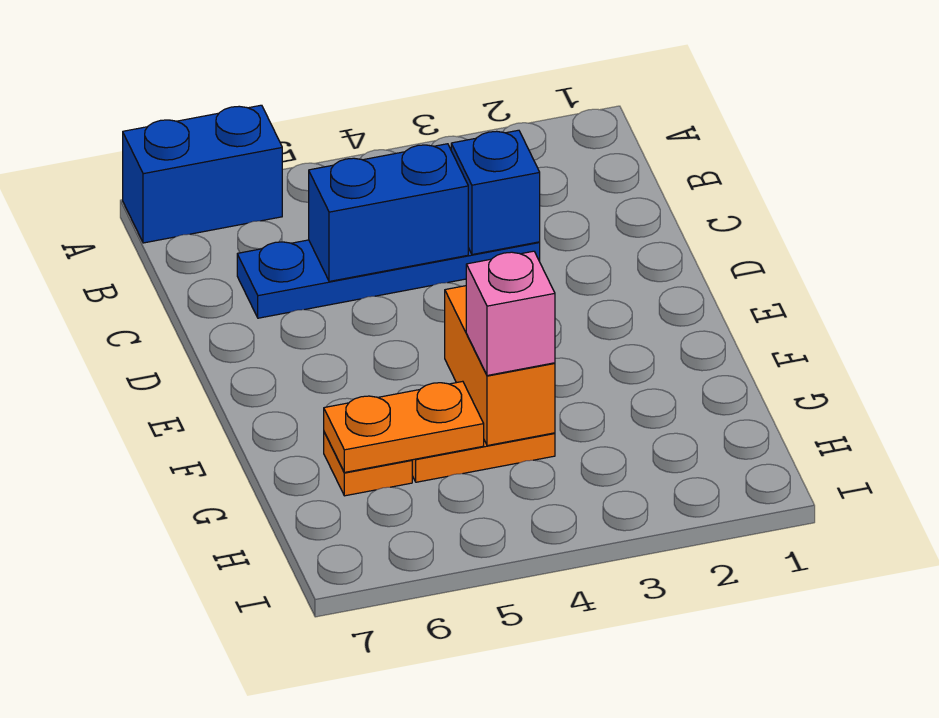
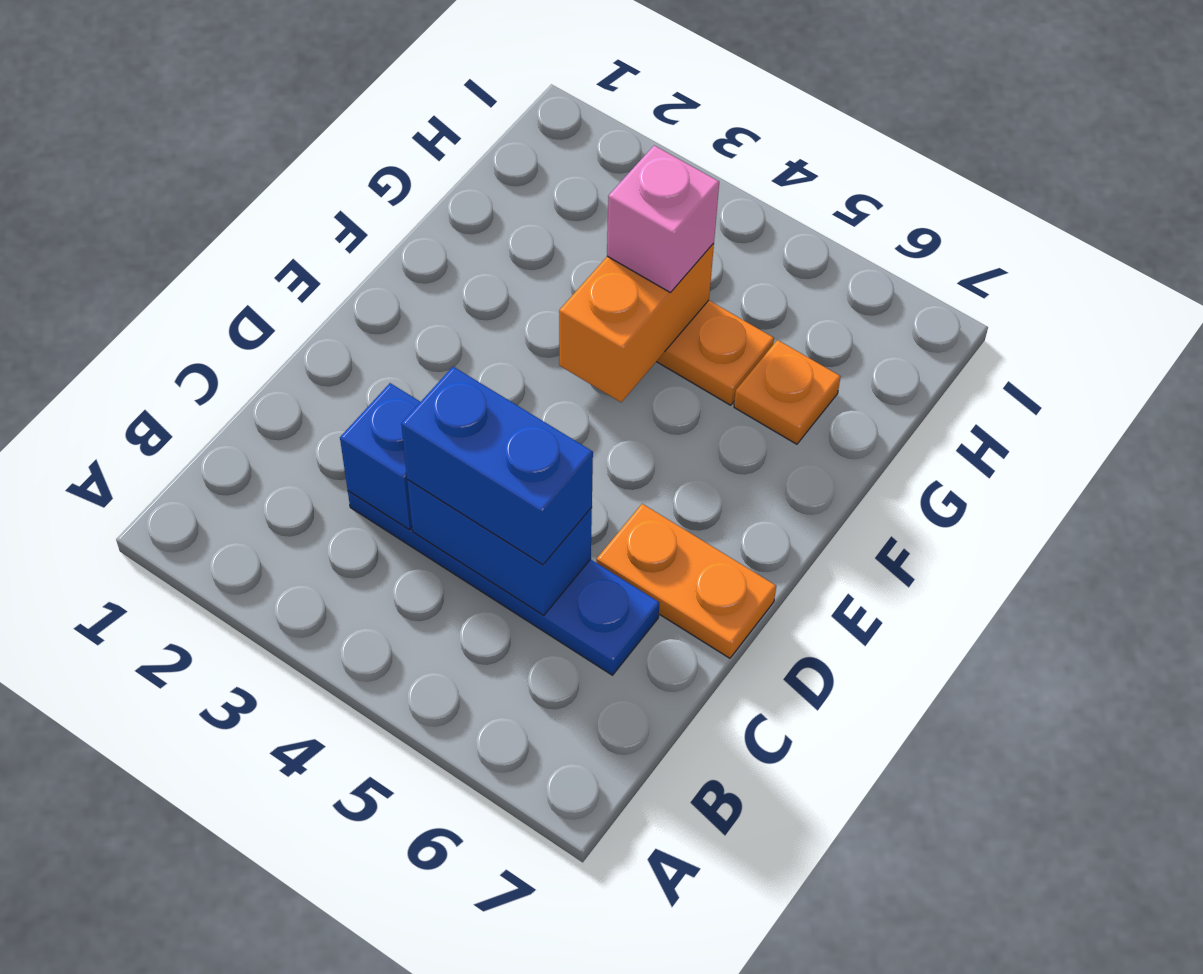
blue 1x2 brick [123,105,282,243] -> blue 1x2 brick moved to [401,367,593,565]
orange 1x2 plate [324,381,484,472] -> orange 1x2 plate moved to [596,504,776,658]

